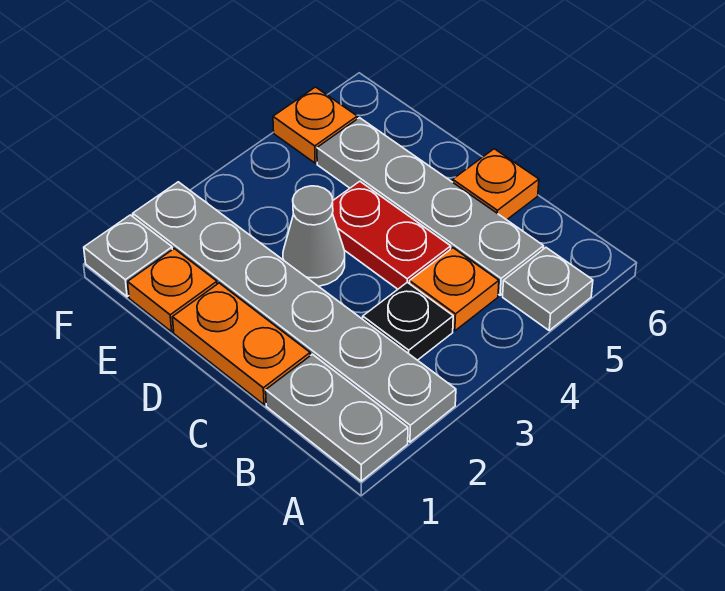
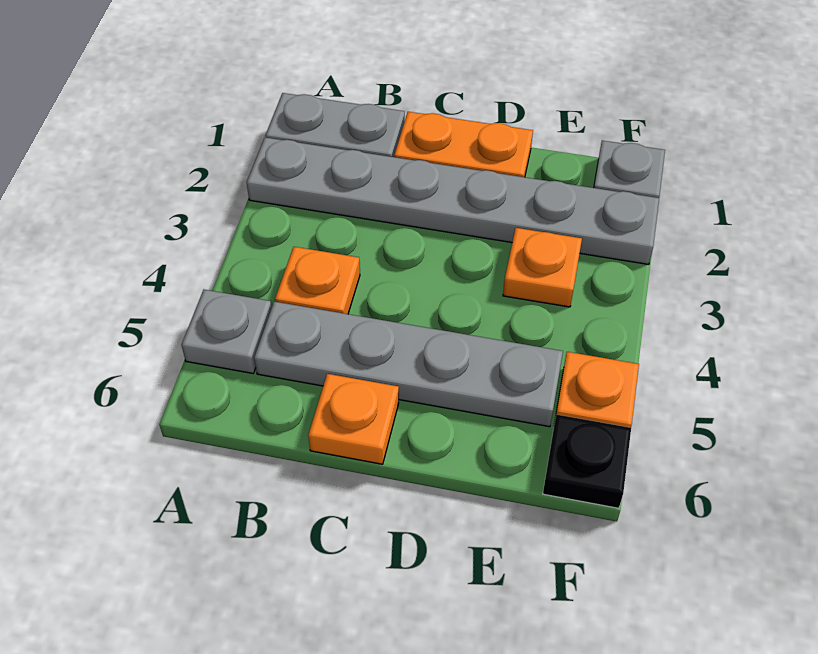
black 1x1 plate [363,282,453,360] -> black 1x1 plate moved to [543,415,631,508]
red 1x2 plate [332,181,451,289] -> none
grey 1x1 cone [283,186,345,286] -> none
orange 1x1 plate [128,249,217,332] -> orange 1x1 plate moved to [503,228,582,307]

